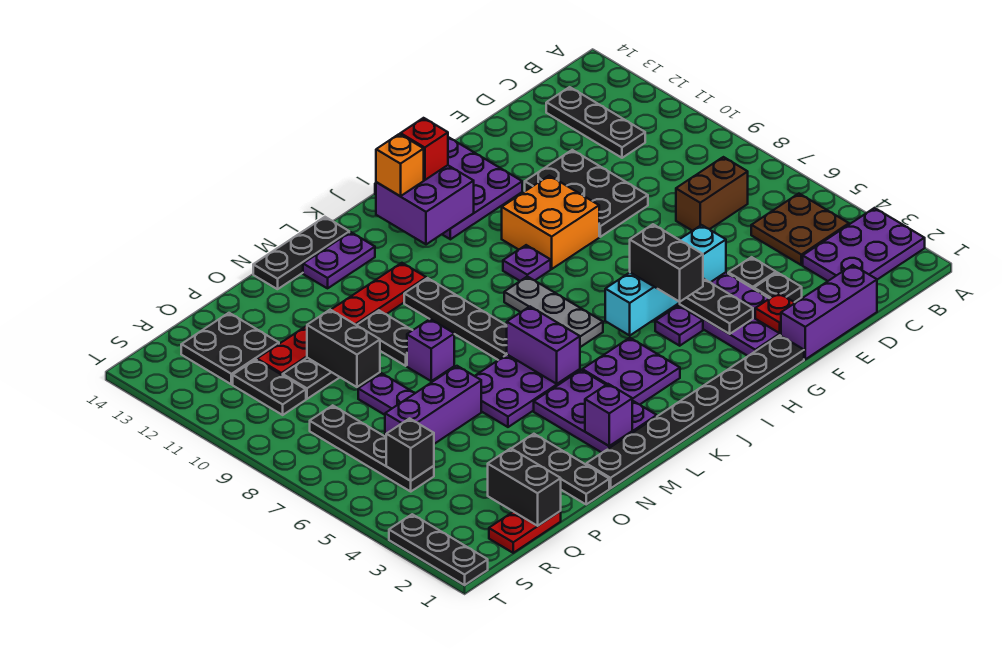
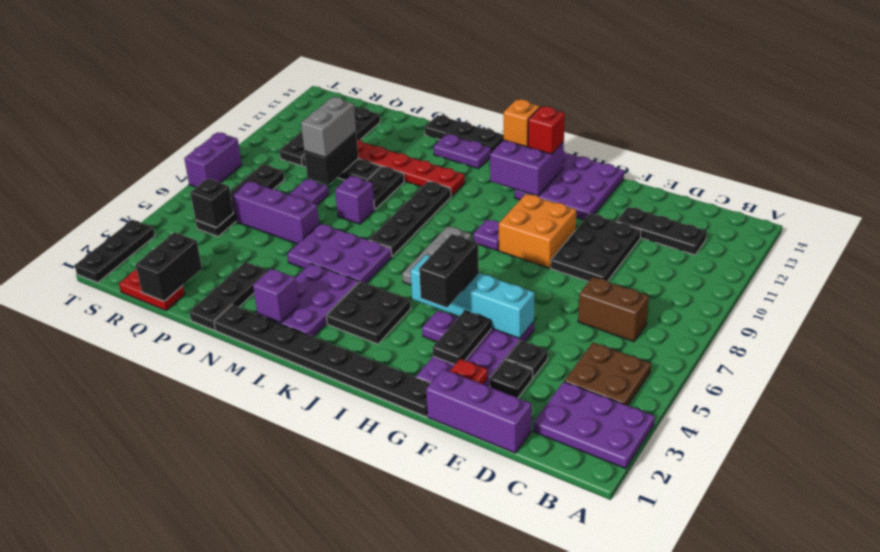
black 1x3 plate [546,87,645,158] -> black 1x3 plate turned to [616,207,707,255]
purple 2x2 plate [582,338,680,405] -> black 2x2 plate [326,282,411,344]
purple 1x2 brick [507,307,580,384] -> purple 1x2 brick moved to [184,132,242,187]
none -> grey 1x2 brick [301,97,356,158]

